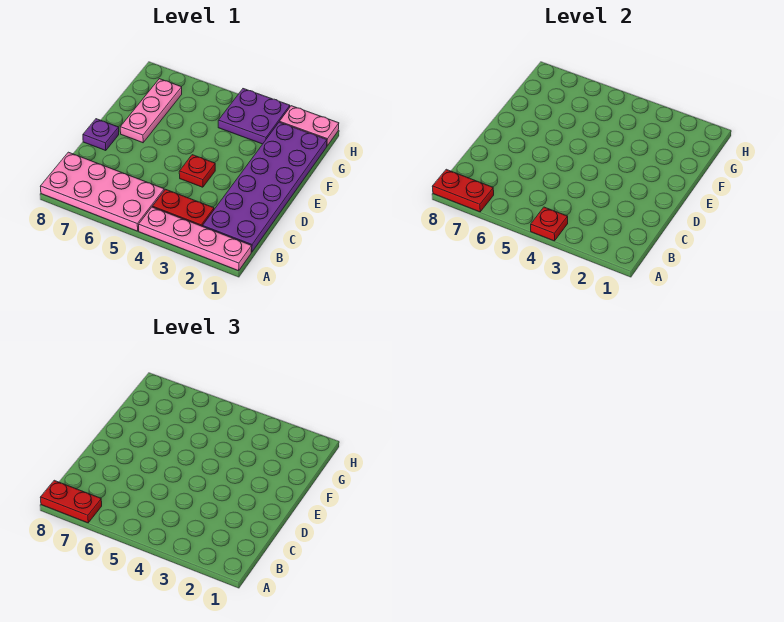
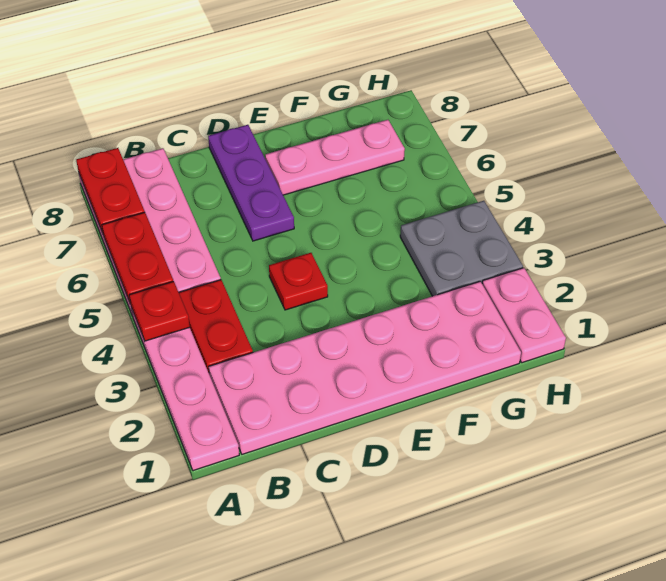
red 1x2 plate [40,480,102,523] -> red 1x2 plate moved to [102,212,173,304]
purple 2x6 plate [203,122,327,252] -> pink 2x6 plate [209,281,521,454]
purple 1x1 plate [83,119,119,151] -> purple 1x3 plate [208,125,294,241]
purple 2x2 plate [218,89,290,144] -> grey 2x2 plate [400,201,523,296]

